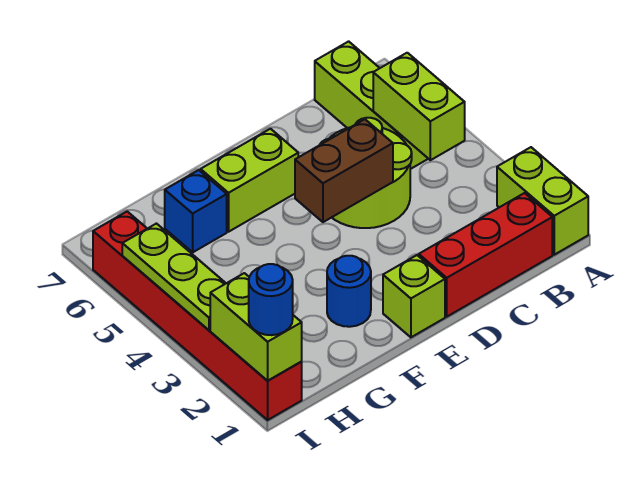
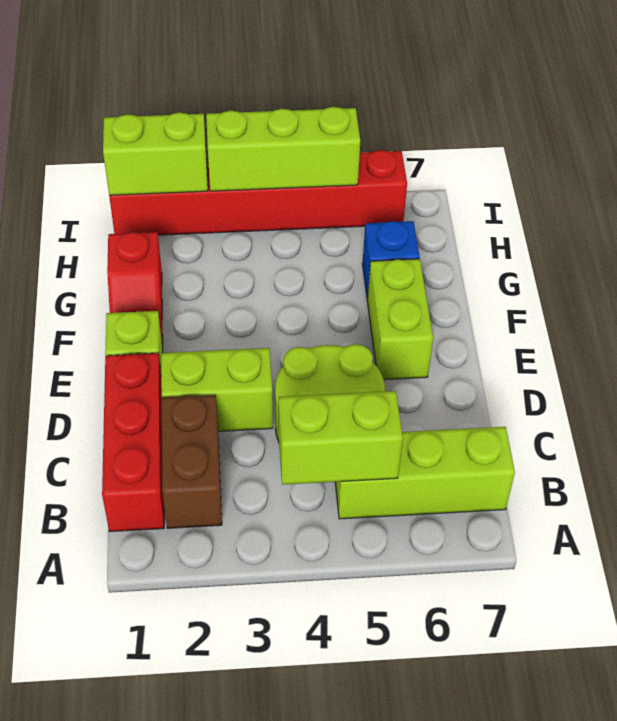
lime 1x2 brick [497,147,588,255] -> lime 1x2 brick moved to [161,348,273,431]
brown 1x2 brick [295,119,393,222] -> brown 1x2 brick moved to [162,395,222,528]
none -> red 1x2 slope [107,232,163,349]
blue 1x1 round brick [327,256,371,327] -> none
blue 1x1 round brick [249,264,293,335] -> none
lime 1x3 plate [122,224,226,330] -> lime 1x3 brick [206,107,360,191]

